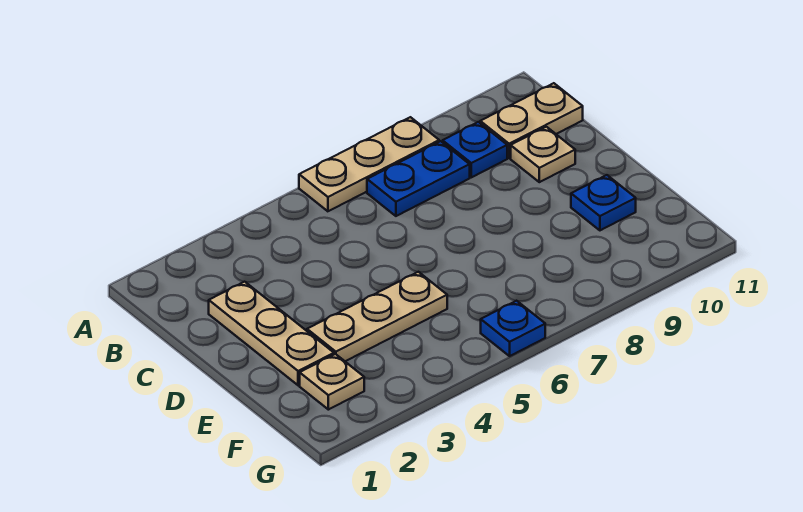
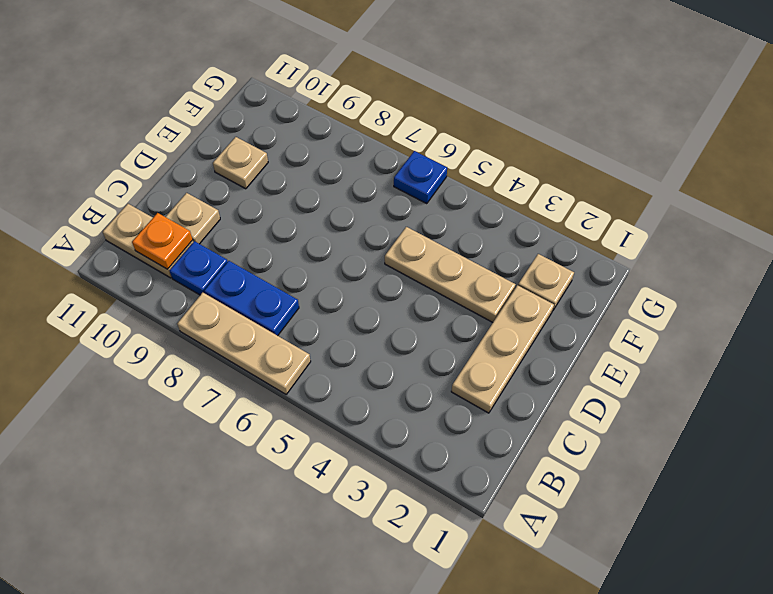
none -> orange 1x1 plate [132,213,193,269]
blue 1x1 plate [571,175,636,230] -> tan 1x1 plate [213,137,268,189]

